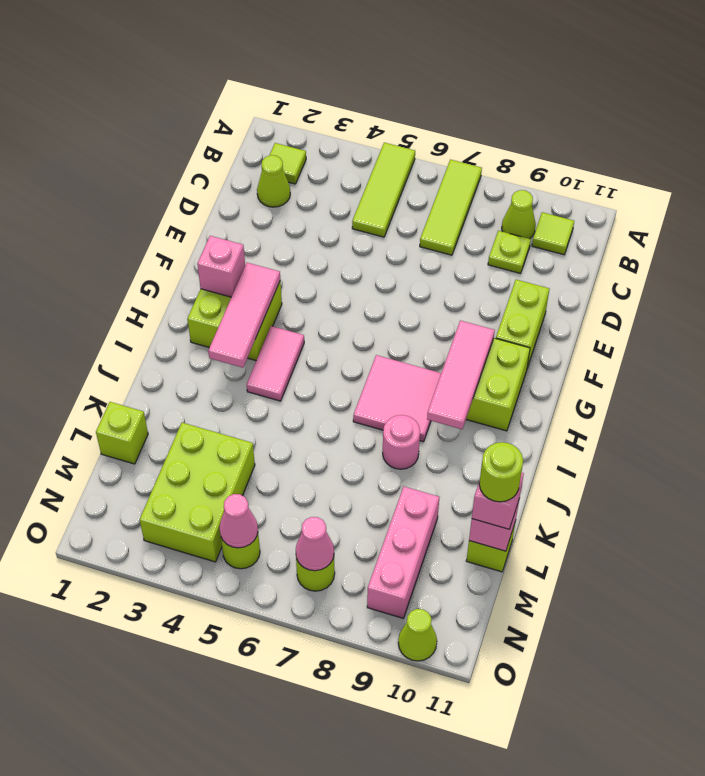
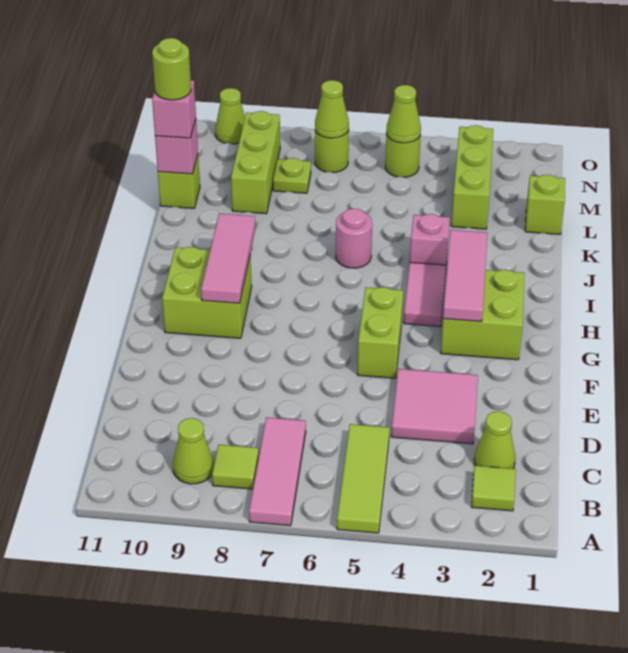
lime 1x3 tile [420,160,482,255] -> pink 1x3 tile [249,417,306,526]
lime 1x1 tile [532,212,574,255] -> lime 1x1 tile moved to [212,445,259,489]
lime 1x1 plate [488,231,531,273] -> lime 1x1 plate moved to [273,158,311,193]
lime 1x2 brick [496,280,549,368] -> lime 1x2 brick moved to [357,287,403,378]
pink 1x1 brick [197,236,245,297] -> pink 1x1 brick moved to [410,214,450,265]
pink 2x2 tile [353,355,441,442] -> pink 2x2 tile moved to [391,369,478,444]
pink 1x1 round brick [383,415,420,469] -> pink 1x1 round brick moved to [336,209,372,268]
lime 2x3 brick [140,423,255,562] -> lime 1x3 brick [451,125,493,229]
pink 1x3 brick [367,487,439,618] -> lime 1x3 brick [231,111,280,214]
pink 1x1 cone [219,494,258,548] -> lime 1x1 cone [386,85,421,143]
pink 1x1 cone [296,517,334,571] -> lime 1x1 cone [315,80,349,138]

